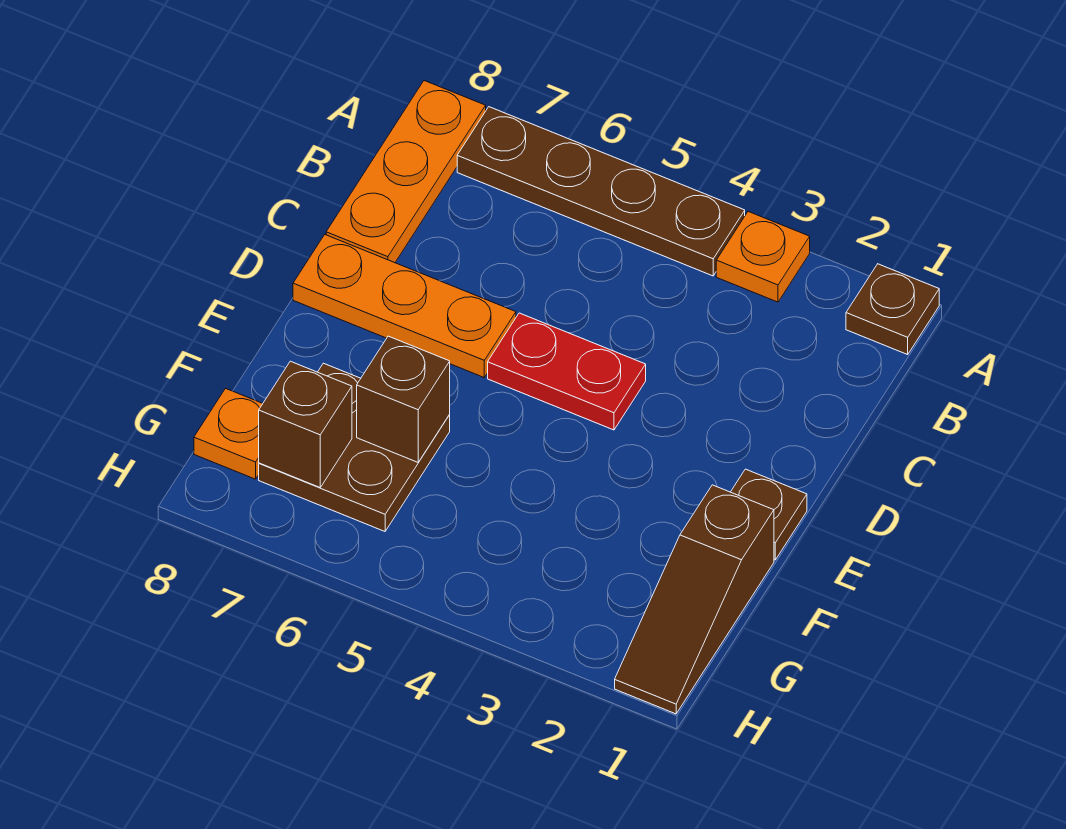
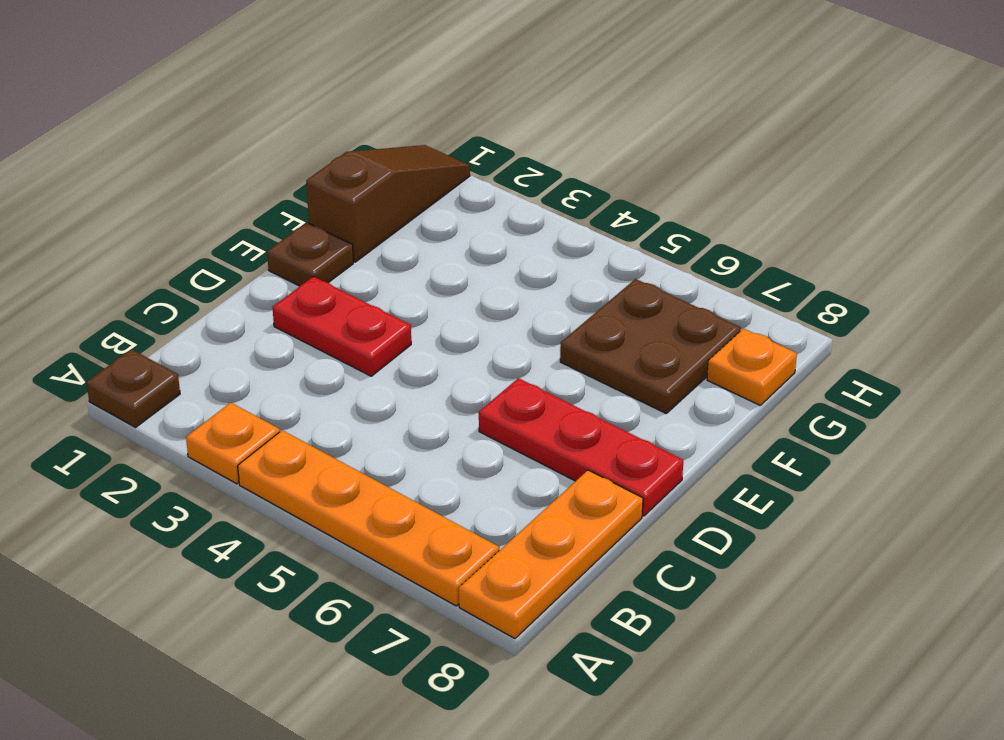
brown 1x4 plate [457,107,745,276] -> orange 1x4 plate [238,430,499,606]
red 1x2 plate [488,313,646,430] -> red 1x2 plate moved to [273,277,411,376]
orange 1x3 plate [293,235,516,377] -> red 1x3 plate [479,378,683,516]
brown 1x1 brick [357,336,450,462] -> none
brown 1x1 brick [259,361,352,487] -> none

